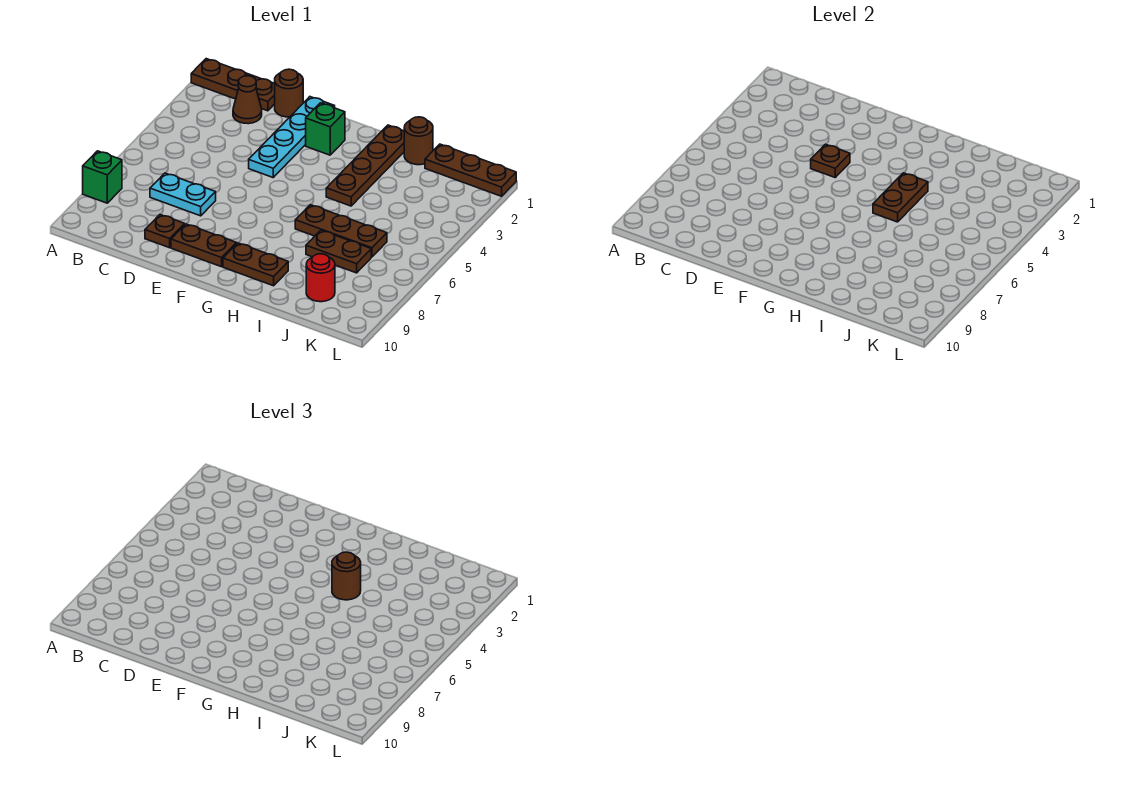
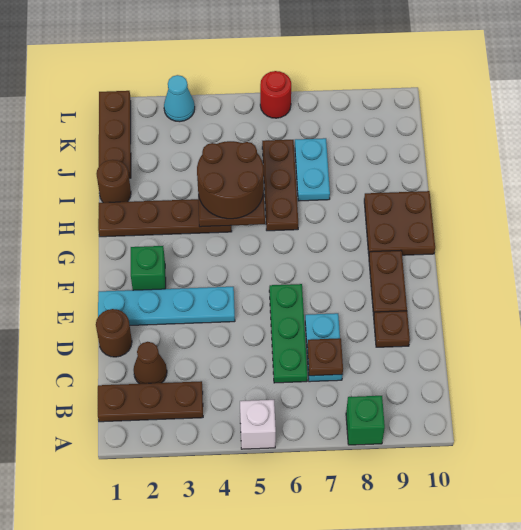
brown 1x3 plate [191,59,275,111] -> brown 1x3 plate turned to [98,381,203,422]
none -> white 1x1 brick [240,400,276,449]
none -> green 1x3 plate [269,284,307,383]
brown 1x1 plate [811,144,850,177] -> brown 1x1 plate moved to [307,338,343,376]
brown 1x2 plate [223,243,288,286] -> brown 2x2 plate [364,191,435,255]
brown 1x1 round brick [332,552,361,600] -> brown 2x2 round brick [197,141,264,219]
brown 1x2 plate [306,230,371,273] -> cyan 1x2 plate [295,138,330,201]
red 1x1 round brick [306,254,335,302] -> red 1x1 round brick moved to [260,71,291,118]
none -> cyan 1x1 cone [164,75,195,122]

